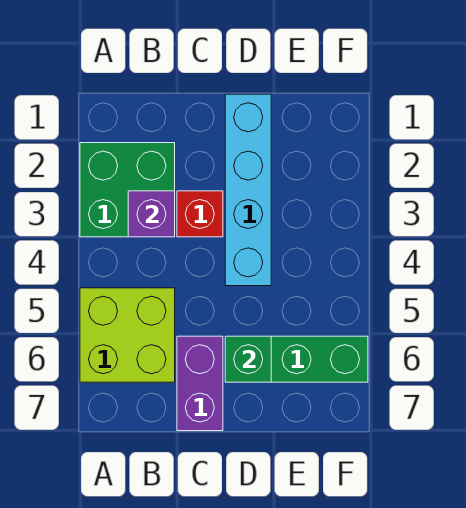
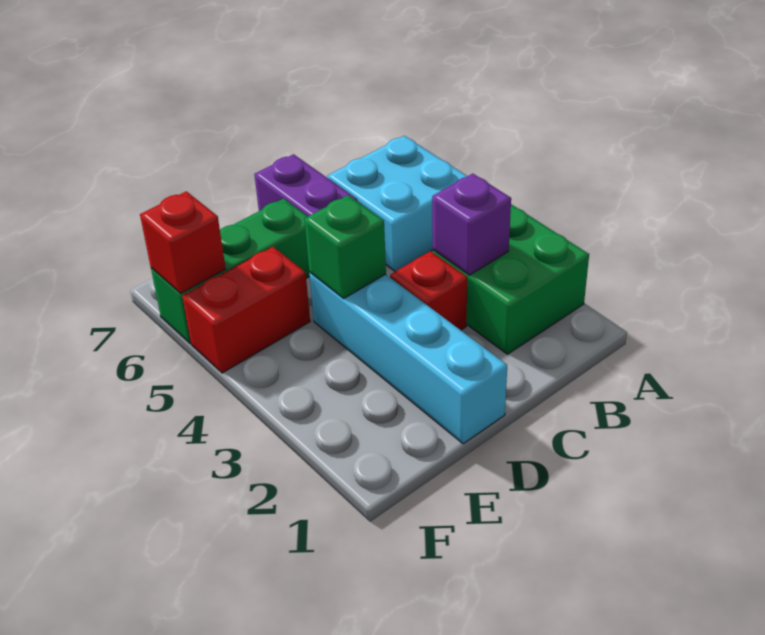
lime 2x2 brick [80,288,175,382] -> cyan 2x2 brick [327,136,467,271]
green 1x1 brick [225,336,271,382] -> green 1x1 brick moved to [305,195,386,298]
none -> red 1x2 brick [182,247,310,373]
none -> red 1x1 brick [140,191,226,294]

